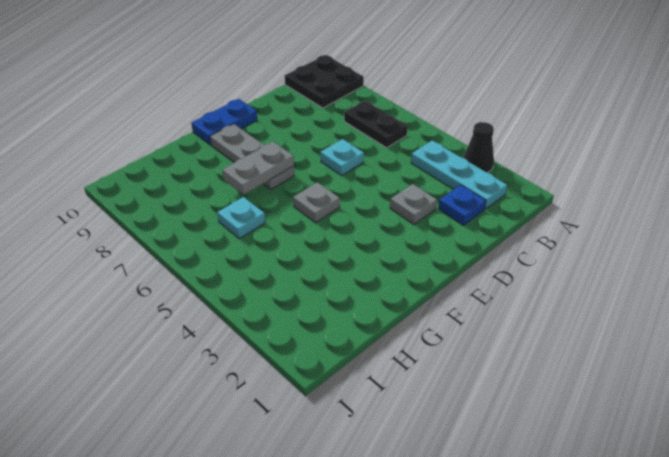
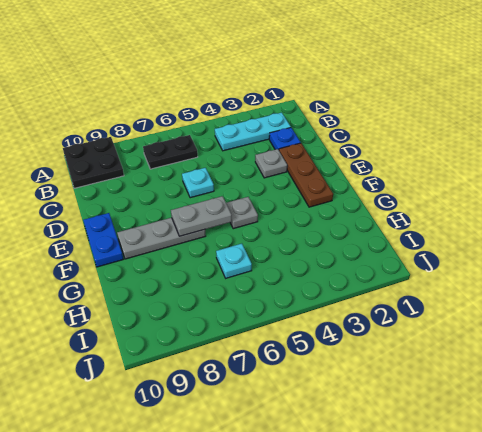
black 1x1 cone [463,122,494,173] -> none
none -> brown 1x3 plate [279,143,333,207]
grey 1x2 plate [222,142,294,195] -> grey 1x2 plate turned to [171,196,232,236]

